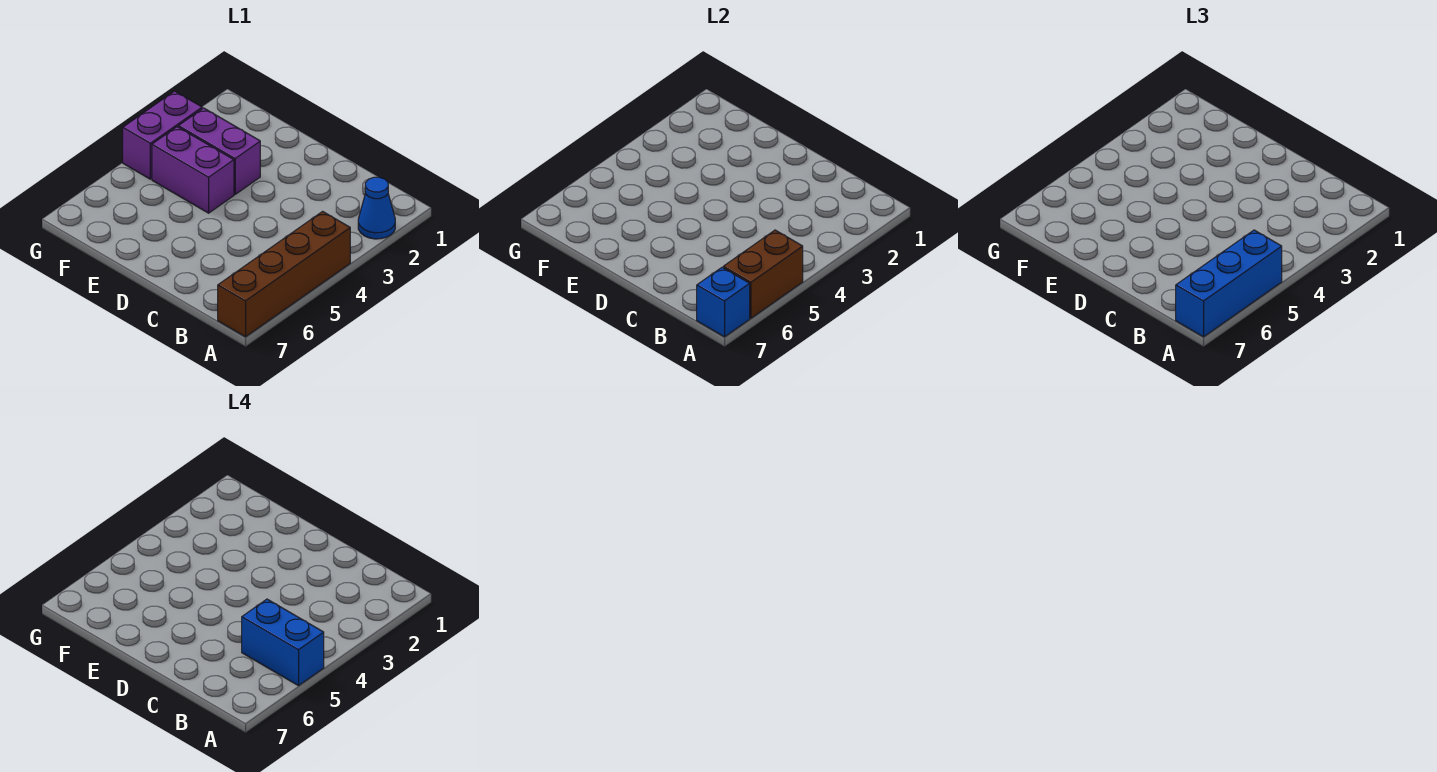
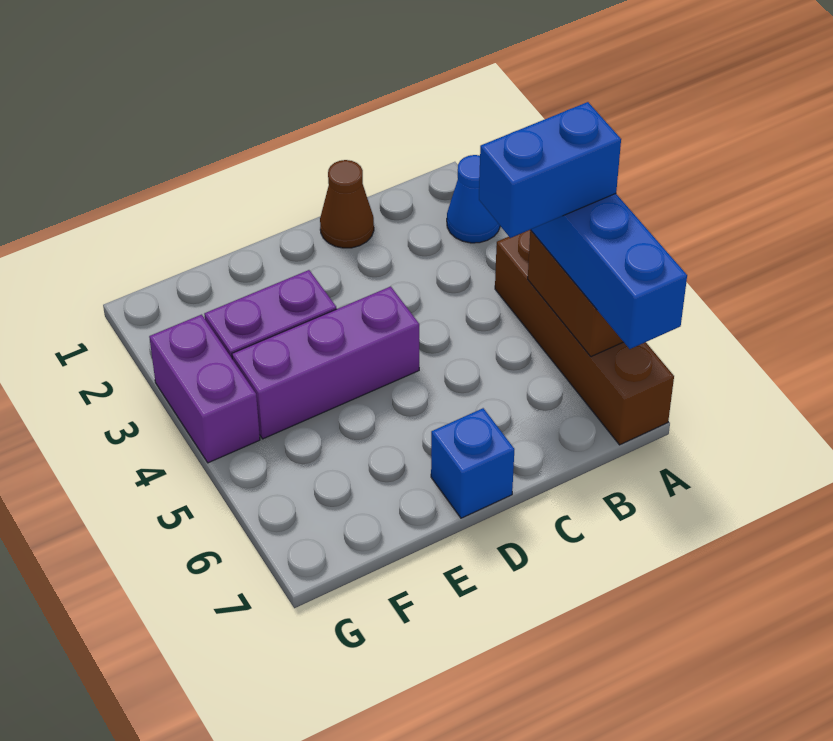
blue 1x1 brick [697,267,750,337] -> blue 1x1 brick moved to [431,408,514,518]
none -> brown 1x1 cone [320,160,374,248]
purple 1x2 brick [152,127,234,213] -> purple 1x3 brick [232,287,419,439]

